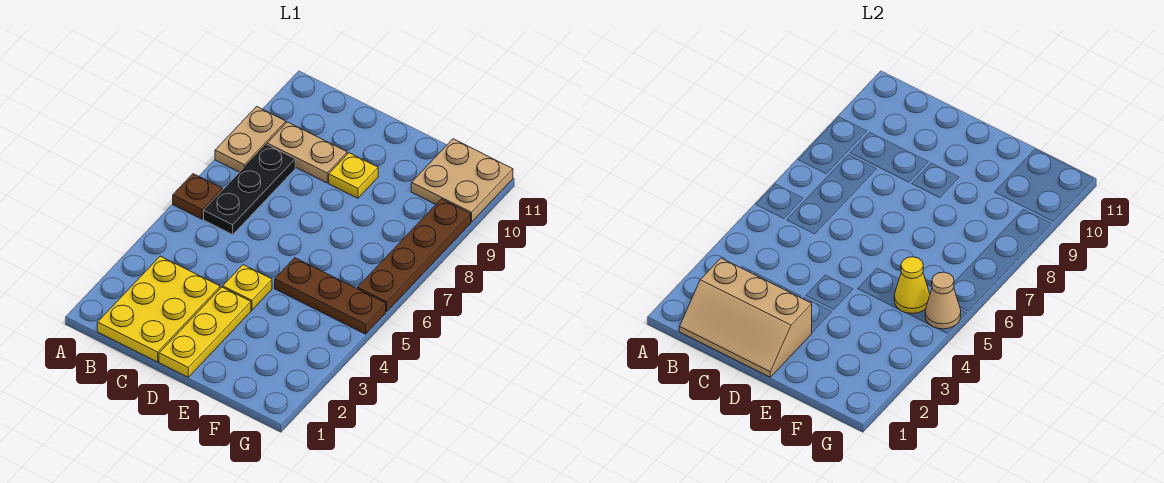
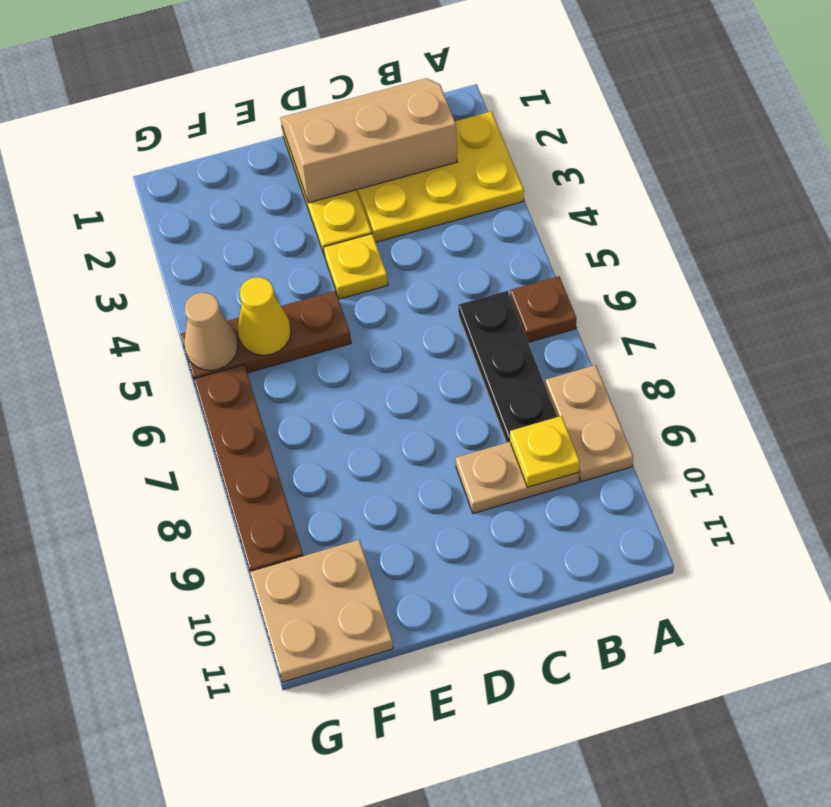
yellow 2x3 plate [97,256,220,362] -> yellow 2x3 plate turned to [357,111,524,242]
yellow 1x1 plate [329,153,378,198] -> yellow 1x1 plate moved to [510,416,580,487]

